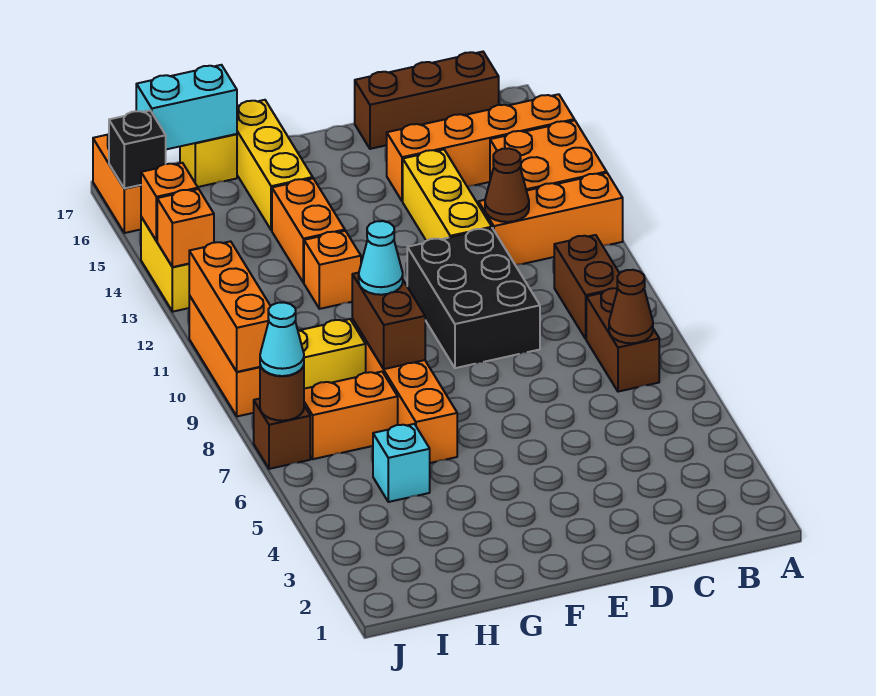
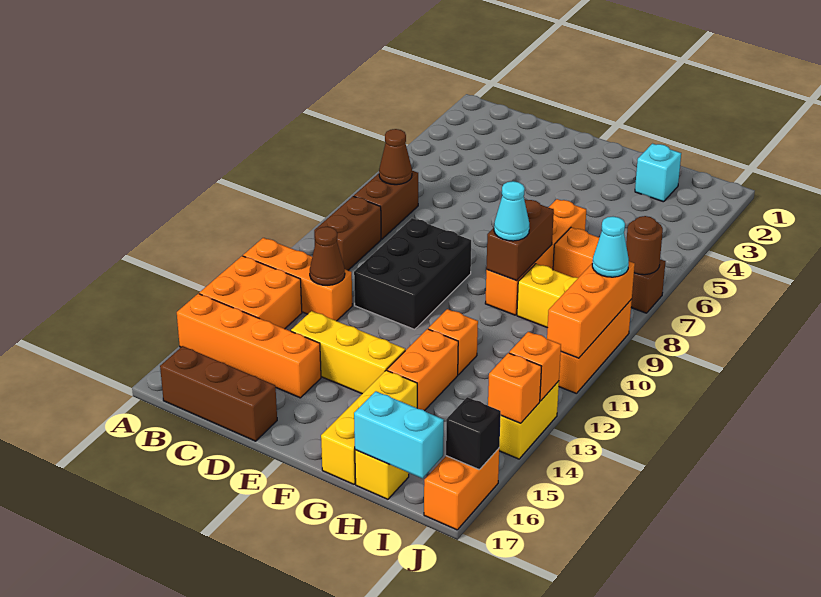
yellow 1x3 brick [403,150,492,241] -> yellow 1x3 brick turned to [291,311,405,394]
cyan 1x1 brick [373,424,430,502] -> cyan 1x1 brick moved to [635,144,681,202]
cyan 1x1 cone [260,303,304,376] -> cyan 1x1 cone moved to [592,217,629,277]

